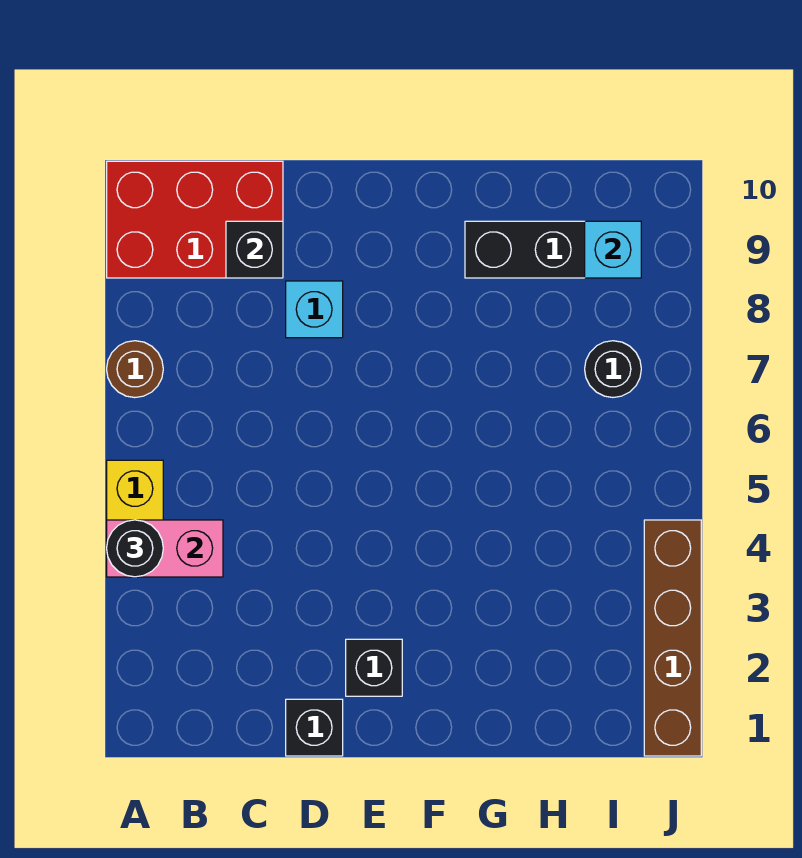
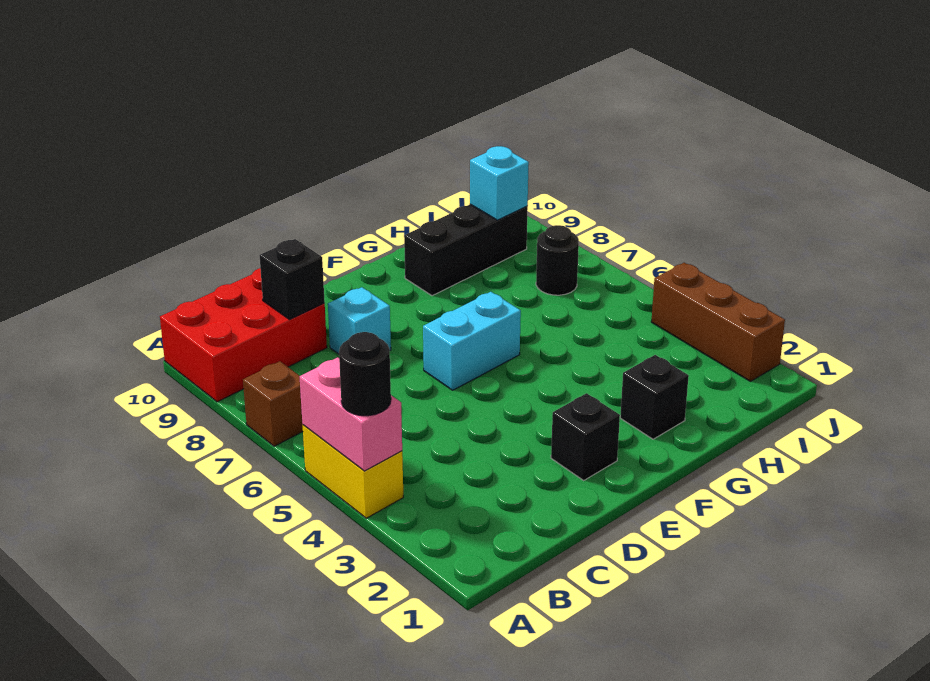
pink 1x2 brick [107,520,223,577] -> pink 1x2 brick turned to [300,357,402,471]
brown 1x1 round brick [107,341,163,398] -> brown 1x1 brick [243,361,303,446]
black 1x1 brick [286,699,343,756] -> black 1x1 brick moved to [620,355,689,439]
none -> cyan 1x2 brick [423,292,521,390]
brown 1x4 brick [644,520,701,756] -> brown 1x3 brick [651,263,785,381]

